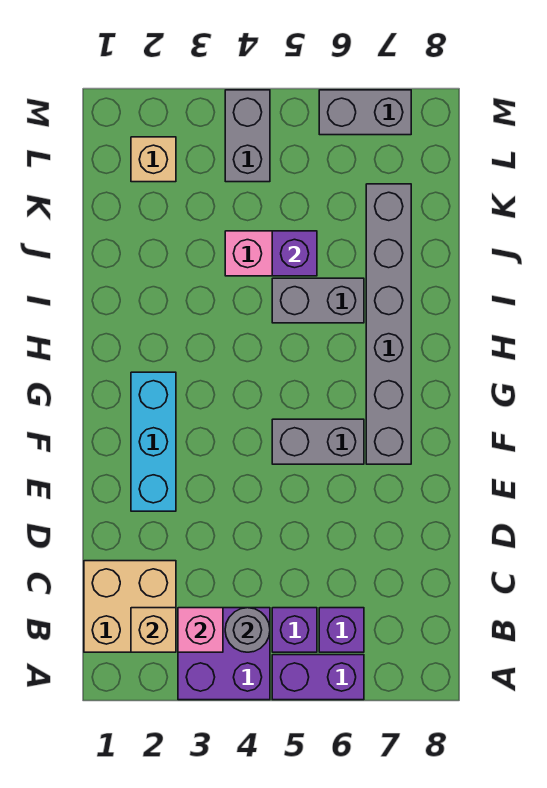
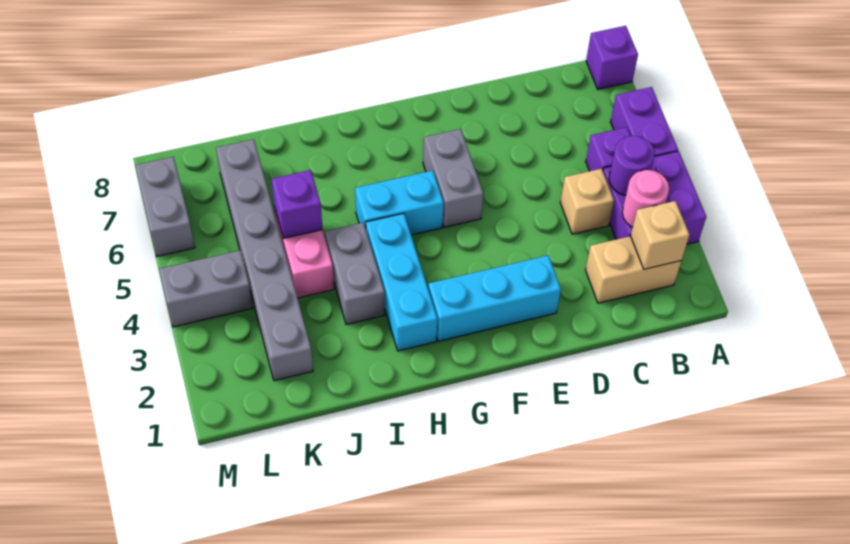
tan 2x2 brick [84,561,176,652] -> tan 1x2 brick [586,236,681,303]
pink 1x1 brick [178,608,223,652] -> pink 1x1 round brick [622,170,669,227]
grey 1x1 round brick [225,608,270,652] -> purple 1x1 round brick [609,136,655,195]
purple 1x1 brick [319,608,364,652] -> purple 1x1 brick moved to [586,26,638,89]
grey 1x6 brick [366,184,411,464] -> grey 1x6 brick turned to [216,139,313,381]
none -> cyan 1x2 brick [355,171,444,235]
none -> cyan 1x3 brick [366,213,438,351]
grey 1x2 brick [272,278,364,323] -> grey 1x2 brick moved to [325,223,385,325]
tan 1x1 brick [131,137,176,182] -> tan 1x1 brick moved to [560,169,614,234]

